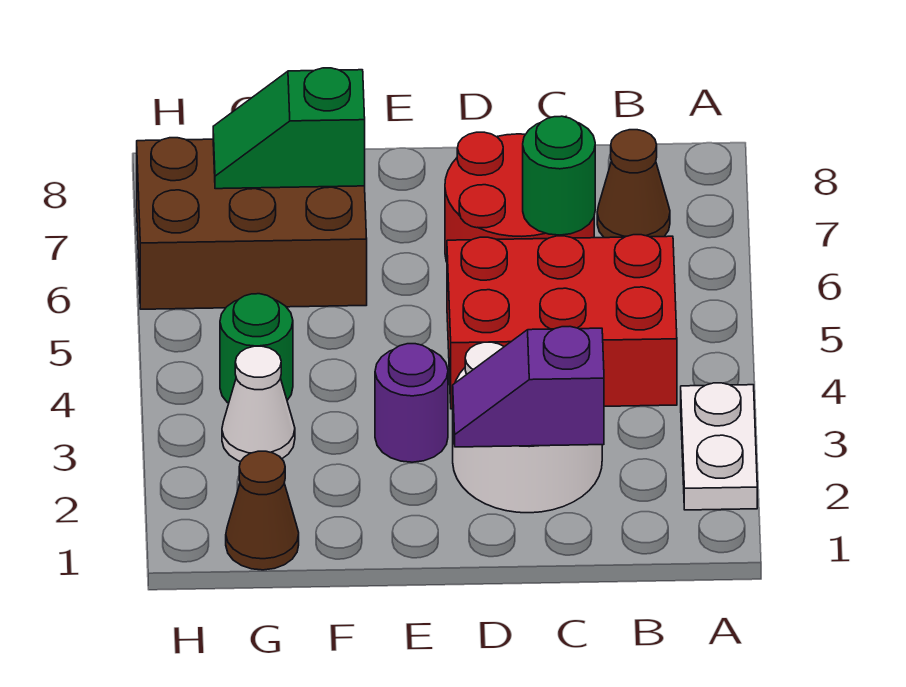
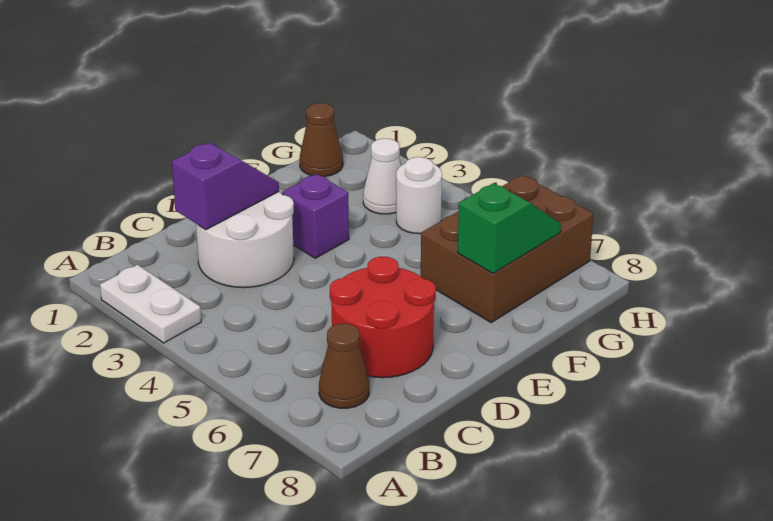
red 2x3 brick [447,235,677,409] -> none
green 1x1 round brick [523,116,595,235] -> none
purple 1x1 round brick [375,344,448,462] -> purple 1x1 brick [282,174,349,258]
green 1x1 round brick [220,294,293,403] -> white 1x1 round brick [396,157,442,234]

